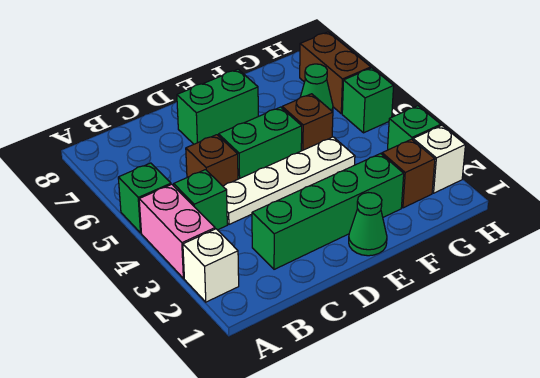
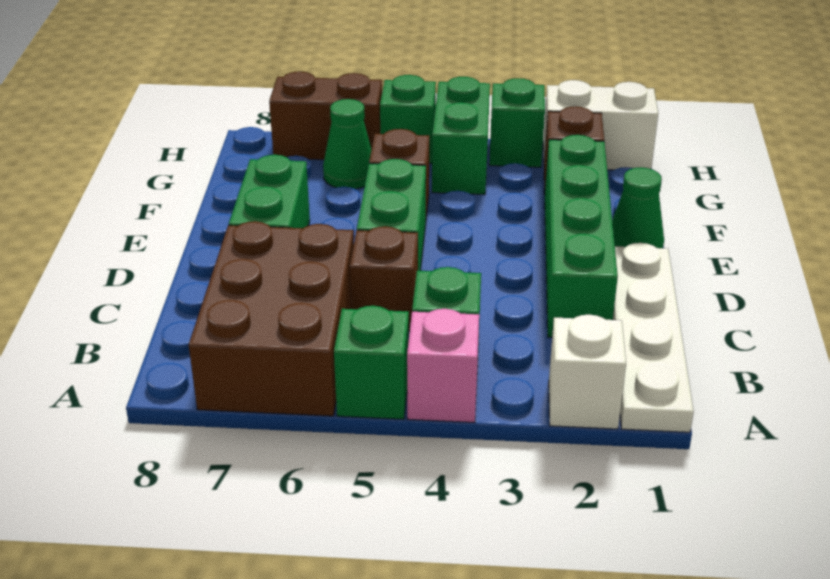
pink 1x2 brick [139,184,215,278] -> pink 1x1 brick [407,309,479,423]
none -> brown 2x3 brick [189,221,354,416]
white 1x4 plate [223,137,355,224] -> white 1x4 plate moved to [613,243,694,432]
none -> green 1x2 brick [432,77,490,195]
white 1x1 brick [413,126,465,193] -> white 1x2 brick [543,80,658,170]

